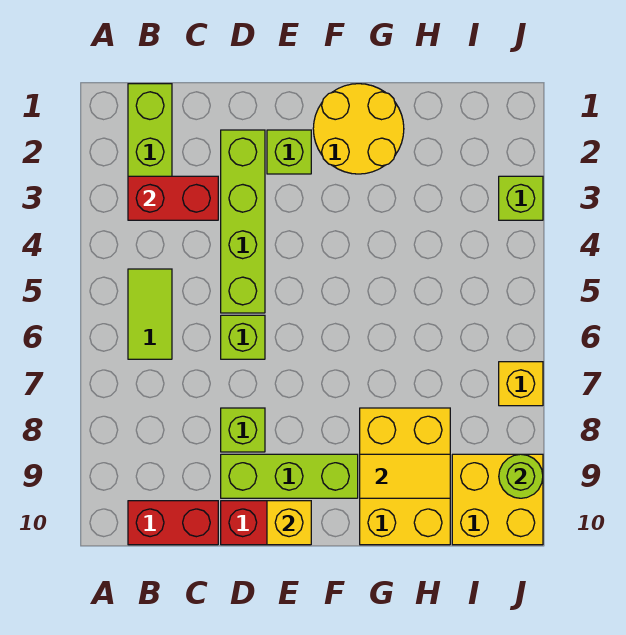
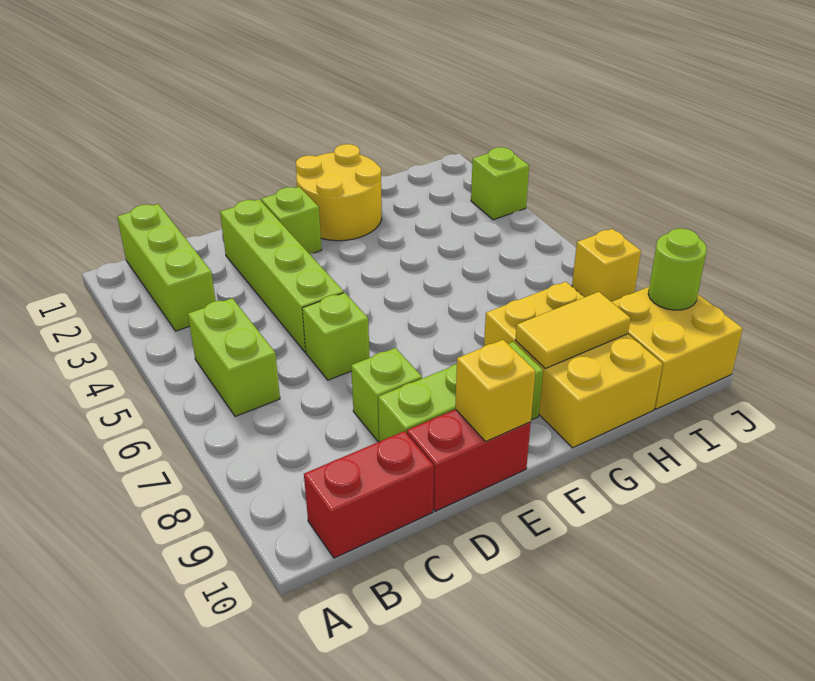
red 1x2 brick [128,176,218,220] -> none
lime 1x2 tile [128,269,172,359] -> lime 1x2 brick [188,298,280,417]

